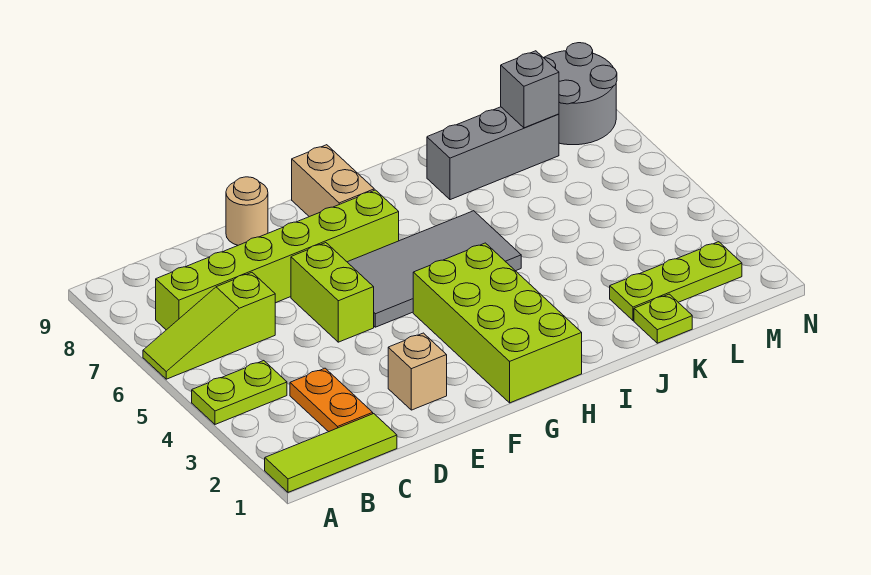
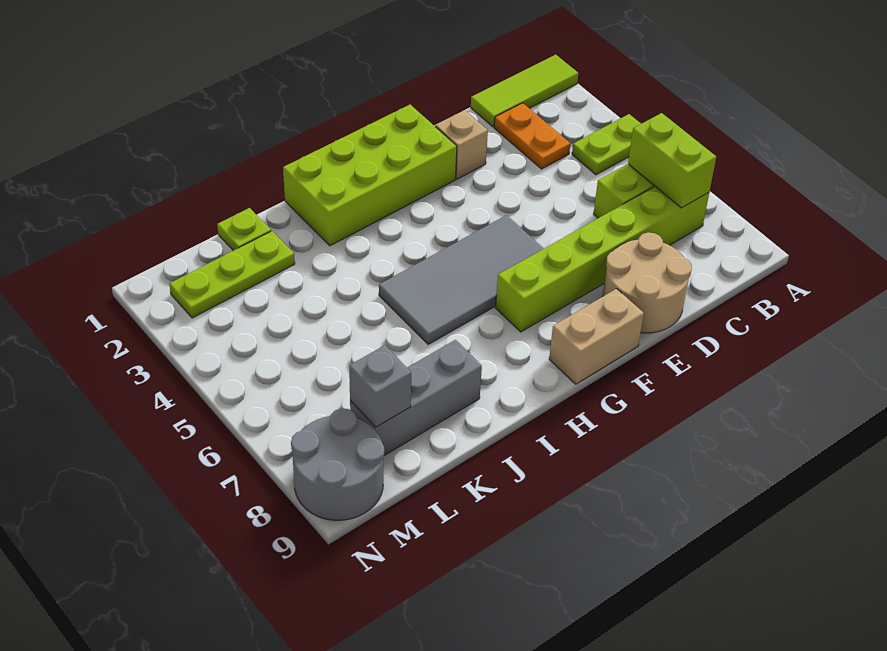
lime 1x2 brick [291,243,374,342] -> lime 1x2 brick moved to [628,113,716,208]
tan 1x1 round brick [226,177,268,245] -> tan 2x2 round brick [603,232,692,333]
lime 2x4 brick [413,243,582,403] -> lime 2x4 brick turned to [283,105,457,246]
tan 1x2 brick [292,145,374,217] -> tan 1x2 brick turned to [549,289,644,384]

